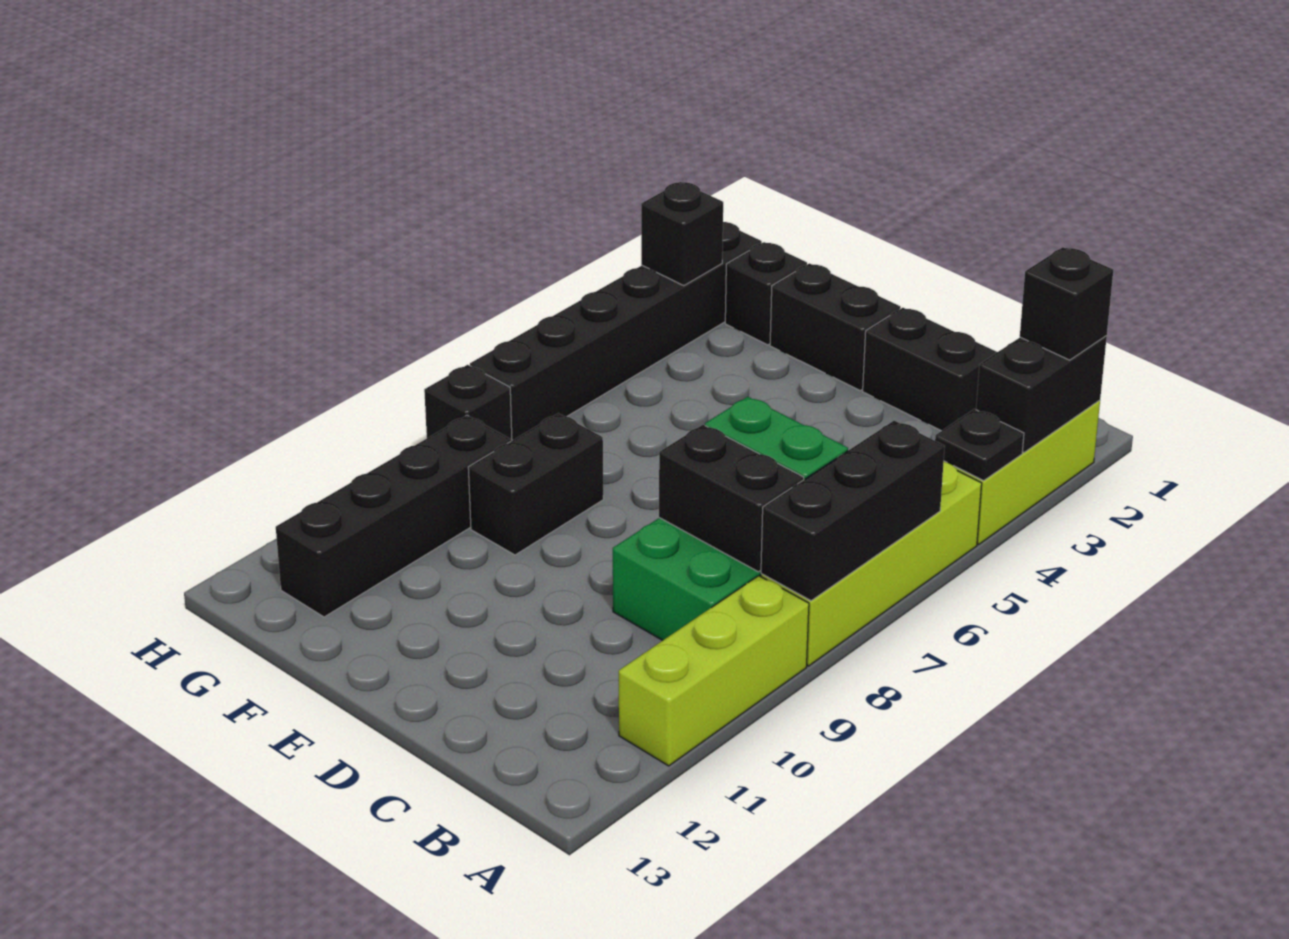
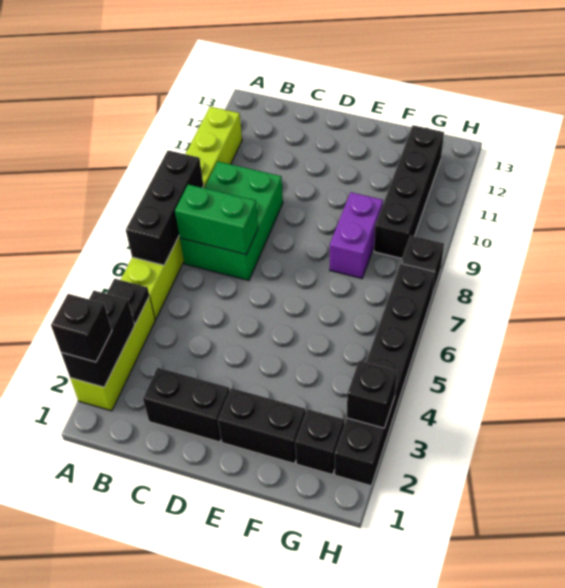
black 1x2 brick [659,425,804,572] -> none
black 1x2 brick [468,413,603,555] -> purple 1x2 brick [330,192,383,278]

